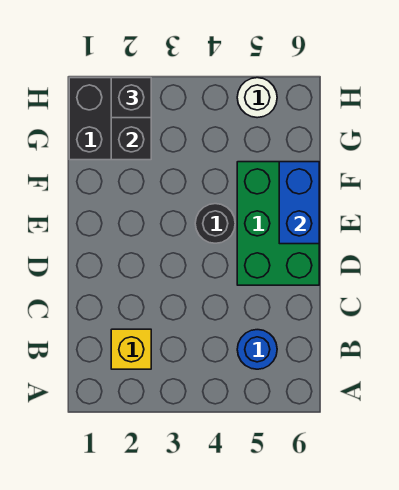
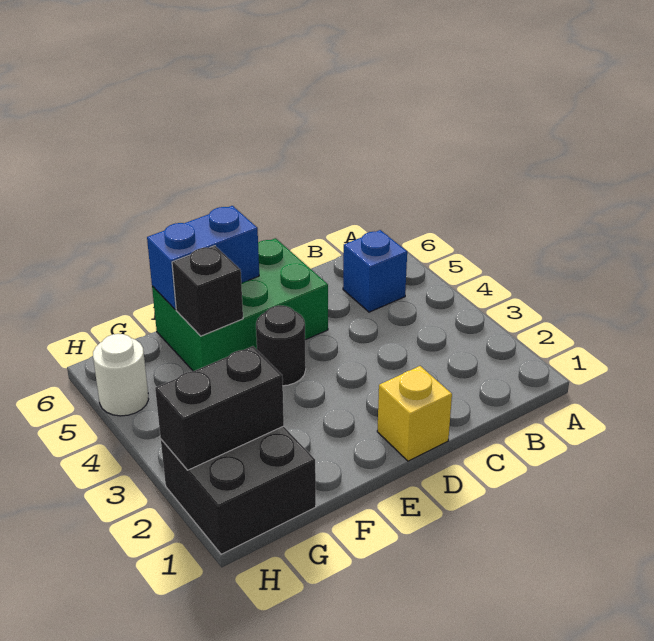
yellow 1x1 brick [111,329,151,369] -> yellow 1x1 brick moved to [377,366,452,461]
blue 1x1 round brick [237,330,277,369] -> blue 1x1 brick [343,230,407,312]
black 1x1 brick [111,78,151,118] -> black 1x1 brick moved to [172,246,243,336]

